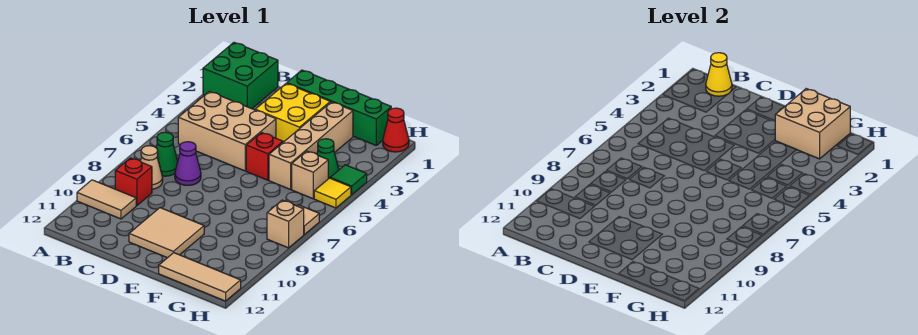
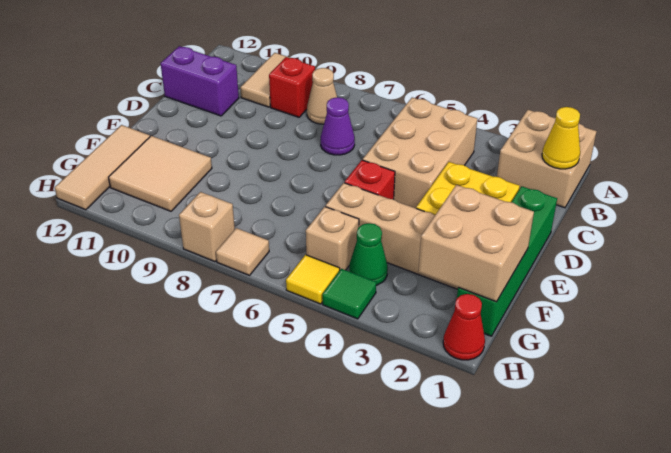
green 2x2 brick [203,42,278,109] -> tan 2x2 brick [497,110,597,208]
green 1x1 cone [156,132,178,176] -> none
none -> purple 1x2 brick [160,46,239,116]
tan 2x2 tile [129,208,204,258] -> tan 2x2 tile moved to [109,136,212,211]

